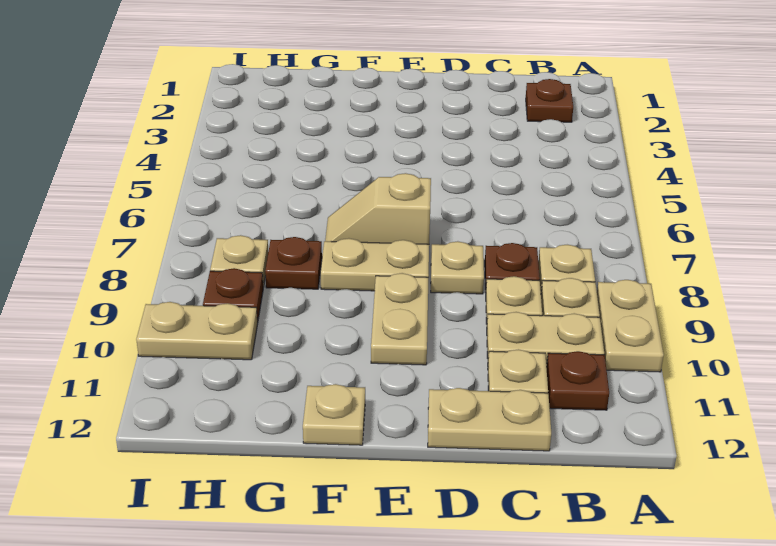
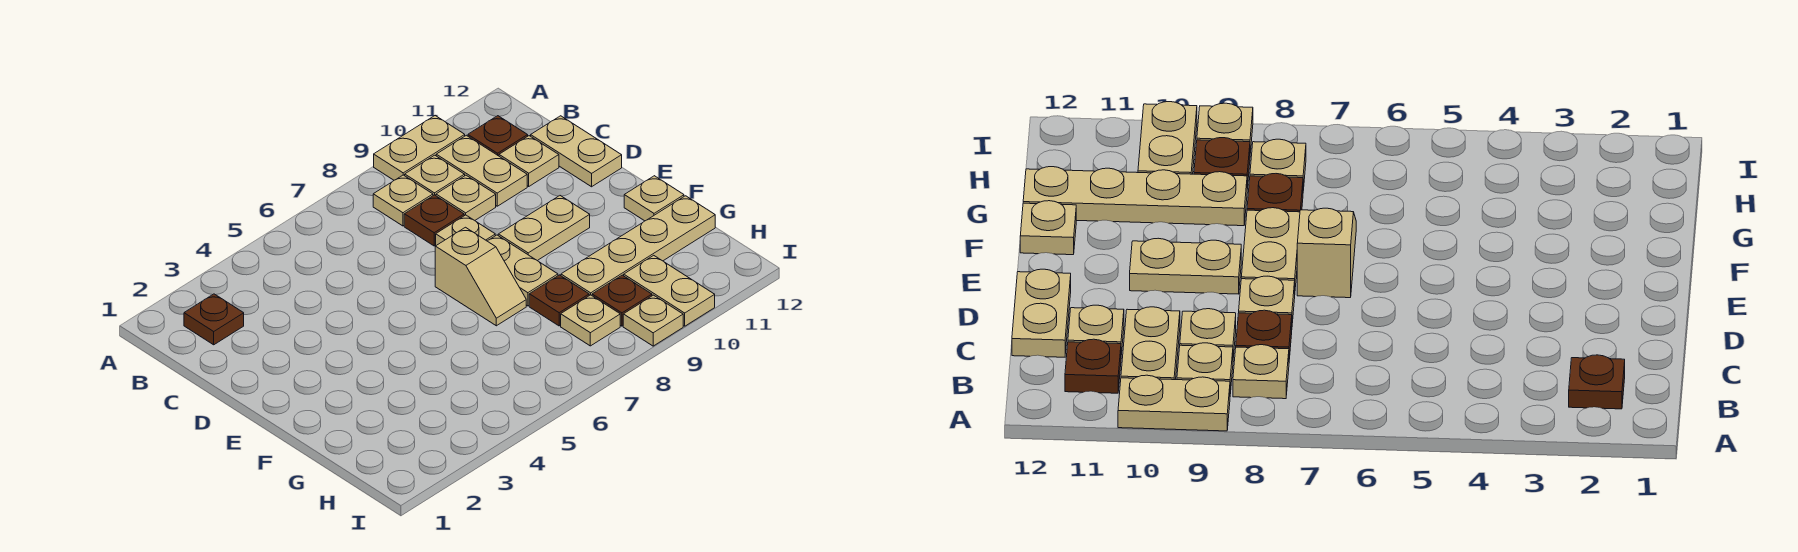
none -> tan 1x4 plate [561,196,715,296]
none -> tan 1x1 plate [623,295,683,346]

